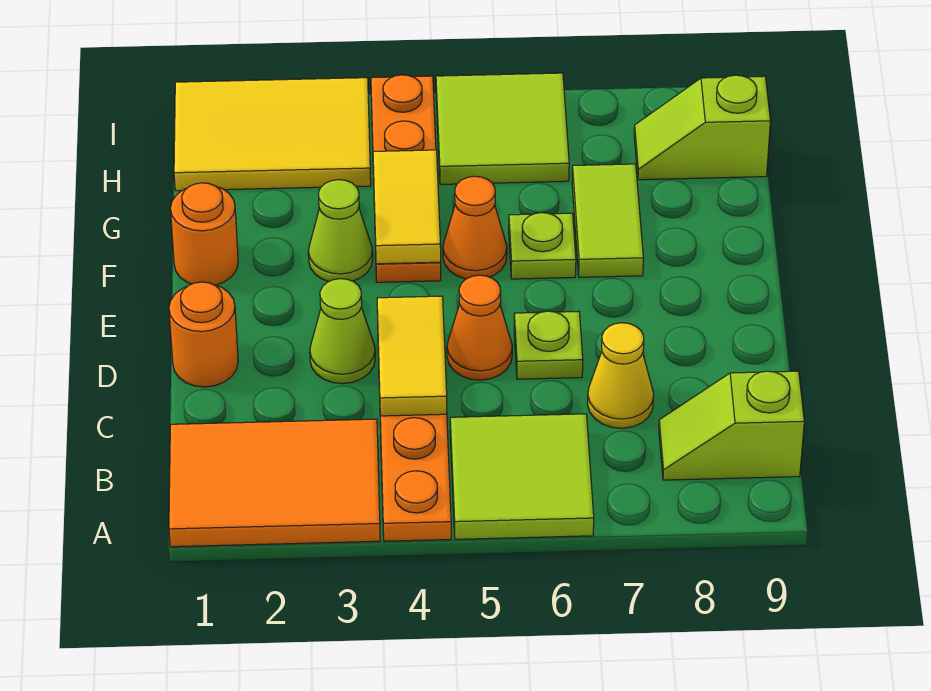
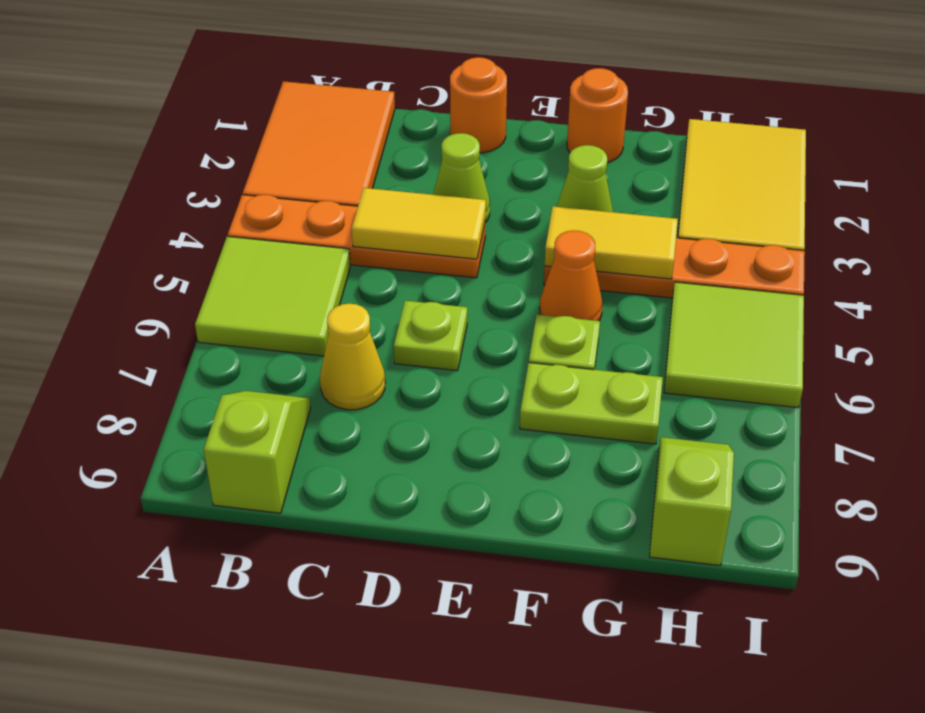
orange 1x1 cone [447,275,512,380] -> none
lime 1x2 tile [572,164,643,277] -> lime 1x2 plate [520,363,663,444]

